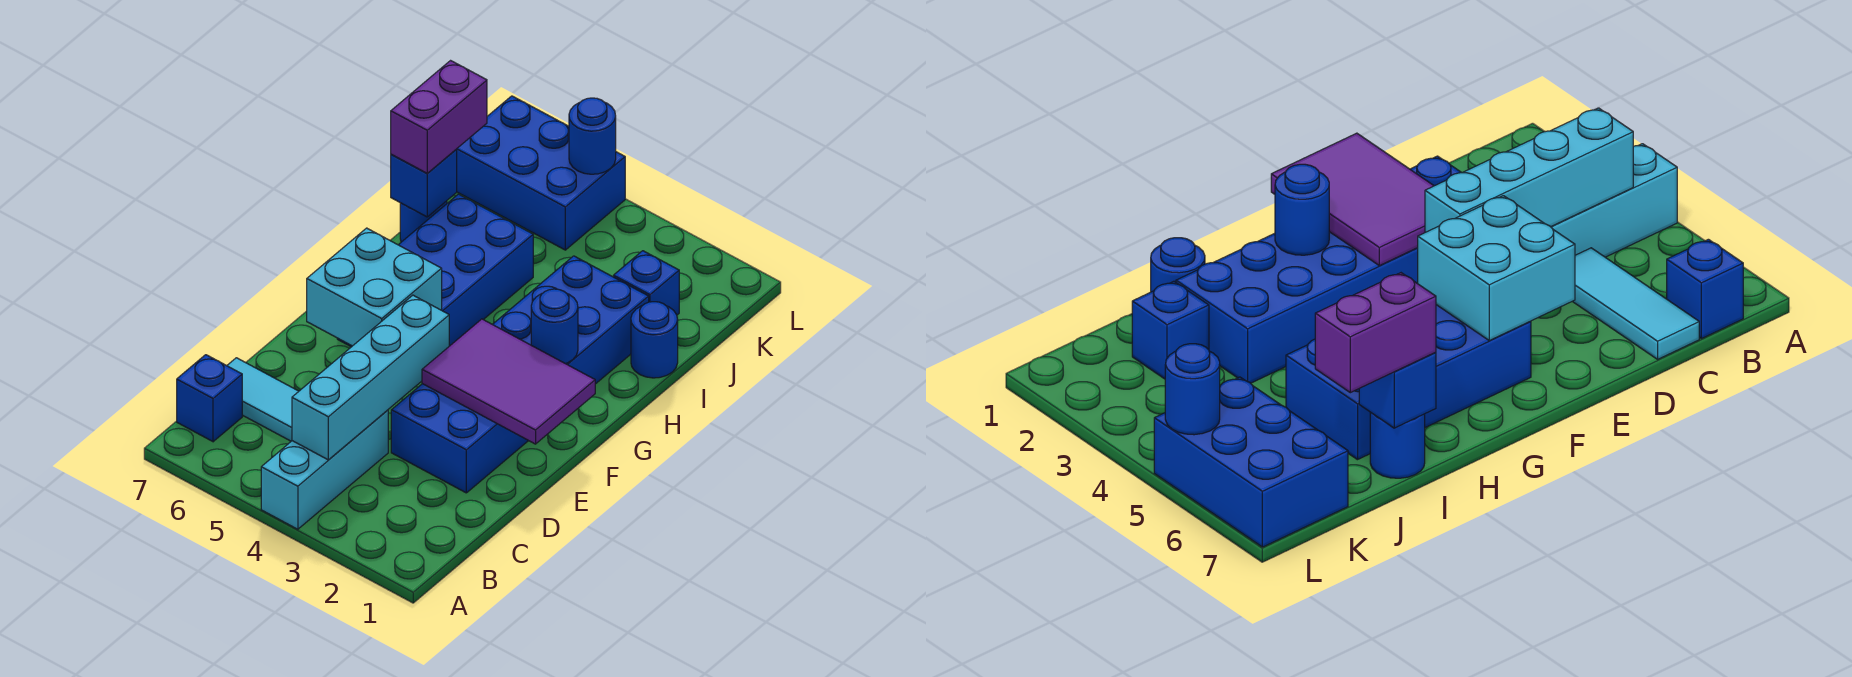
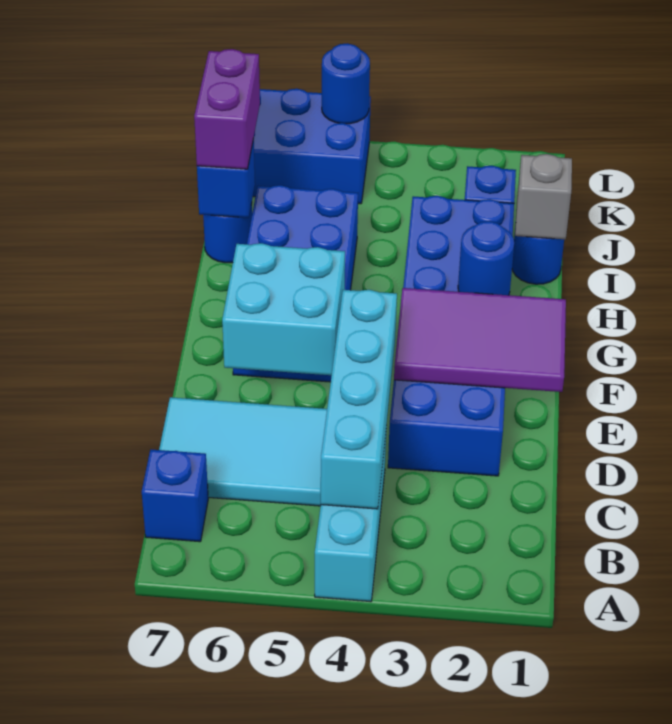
cyan 1x3 tile [227,358,299,441] -> cyan 2x3 tile [159,397,327,506]
none -> grey 1x1 brick [515,154,572,239]

